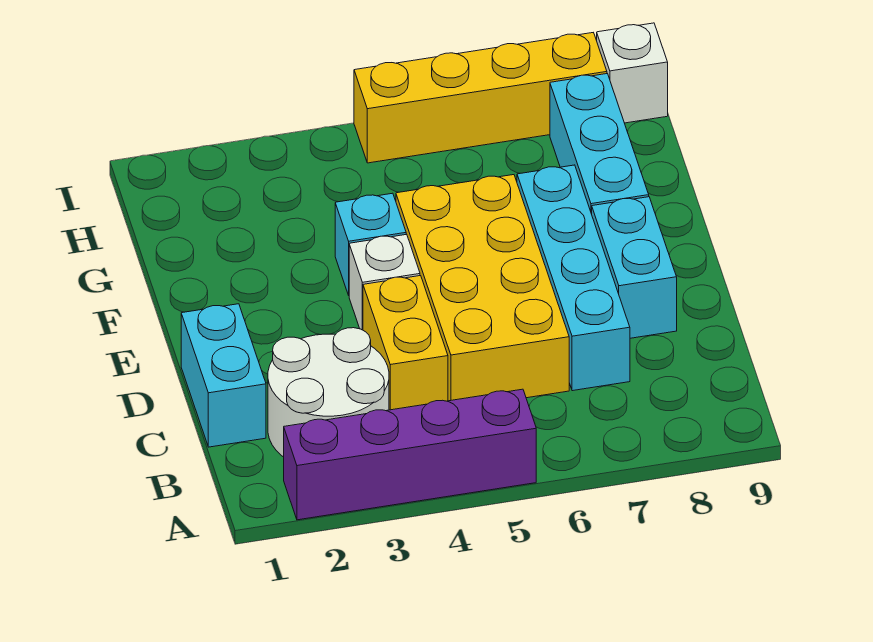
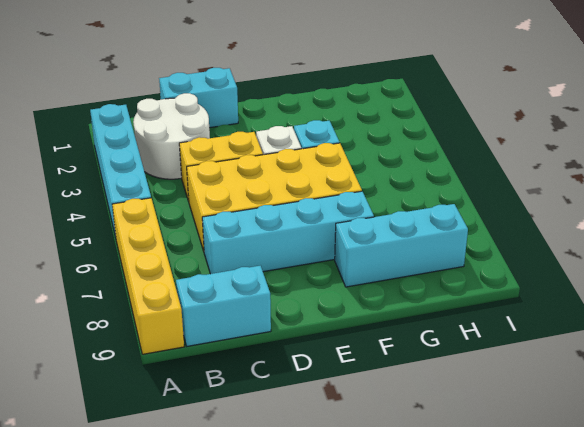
purple 1x4 brick [284,389,536,520] -> cyan 1x4 brick [90,104,151,237]
cyan 1x2 brick [592,197,677,338] -> cyan 1x2 brick moved to [176,266,271,346]
yellow 1x4 brick [354,33,607,163] -> yellow 1x4 brick moved to [112,198,184,354]
white 1x1 brick [597,23,668,123] -> none

